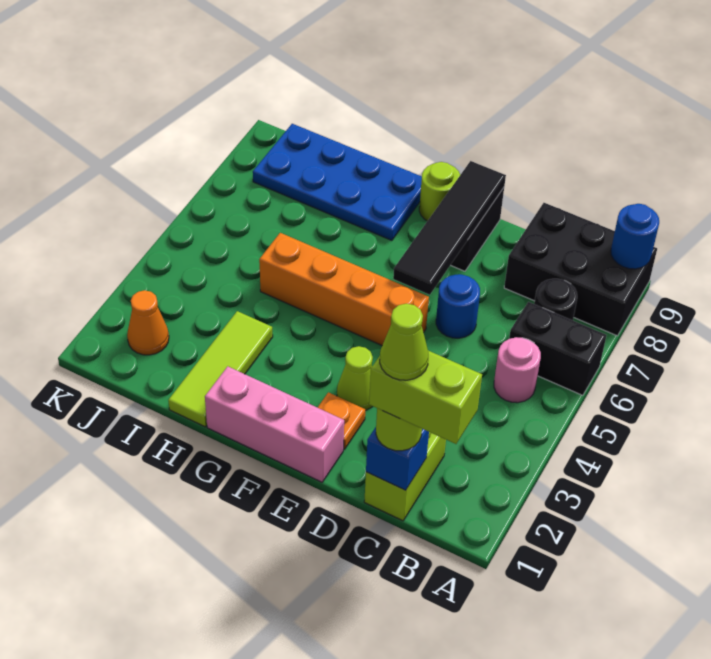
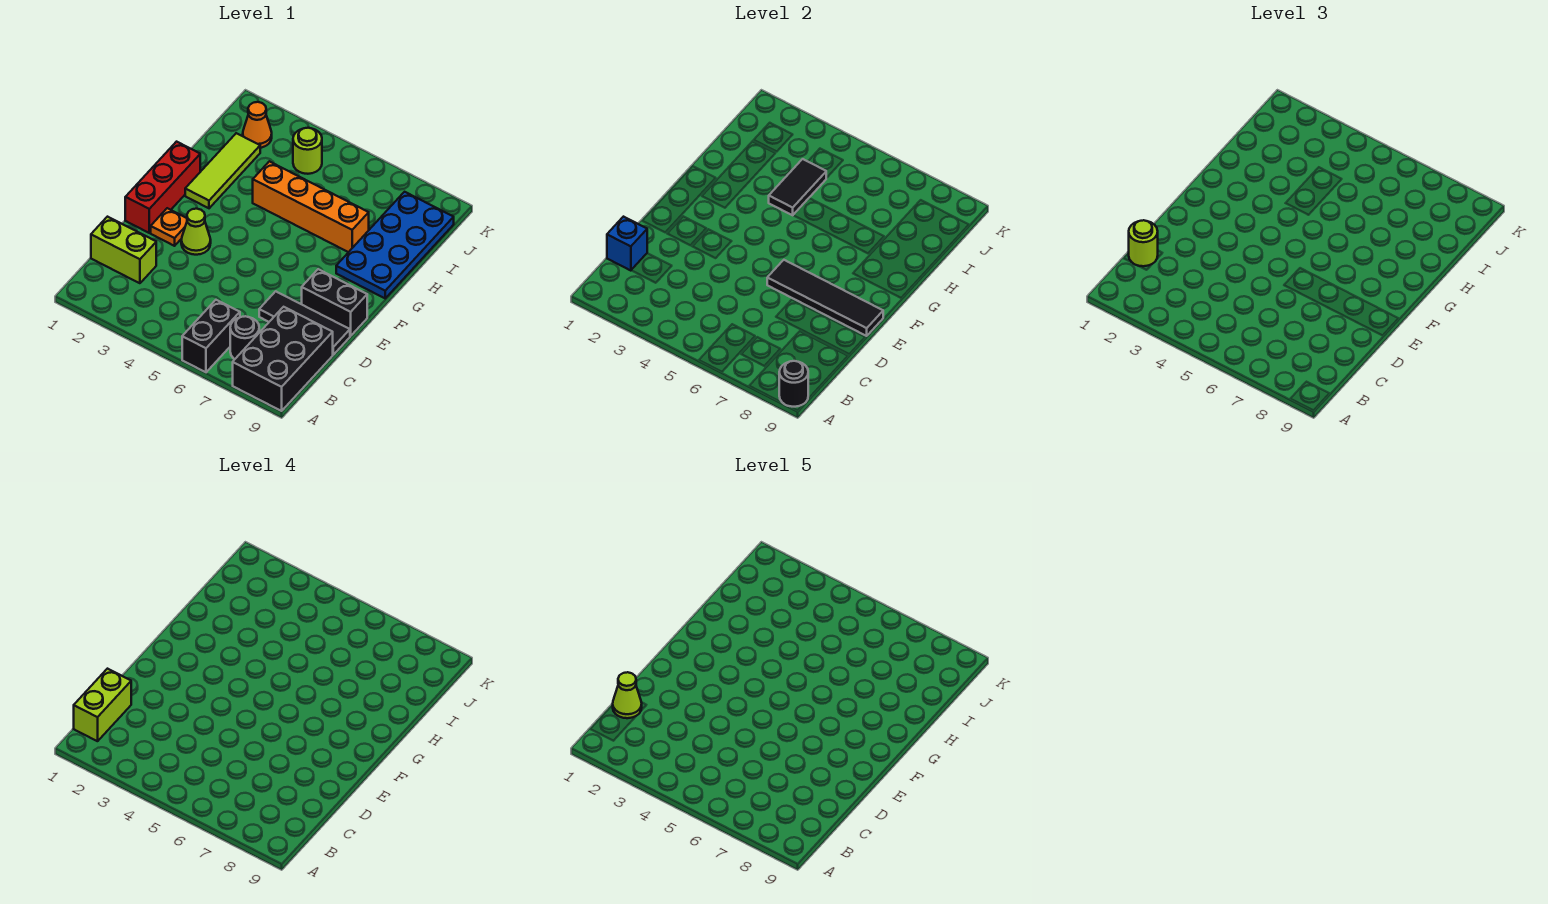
blue 1x1 round brick [611,204,659,269] -> black 1x1 round brick [779,361,808,407]
pink 1x1 round brick [494,337,541,403] -> none
blue 1x1 round brick [436,274,480,338] -> none
none -> black 1x3 tile [259,291,350,355]
pink 1x3 brick [205,366,344,482] -> red 1x3 brick [125,142,200,233]
orange 1x4 brick [259,233,429,345] -> orange 1x4 brick turned to [253,161,369,252]
lime 1x1 round brick [419,162,460,221] -> lime 1x1 round brick moved to [293,128,322,174]
lime 1x3 tile [168,311,273,427] -> lime 1x3 tile turned to [185,133,260,208]
none -> black 1x2 tile [769,159,826,215]

